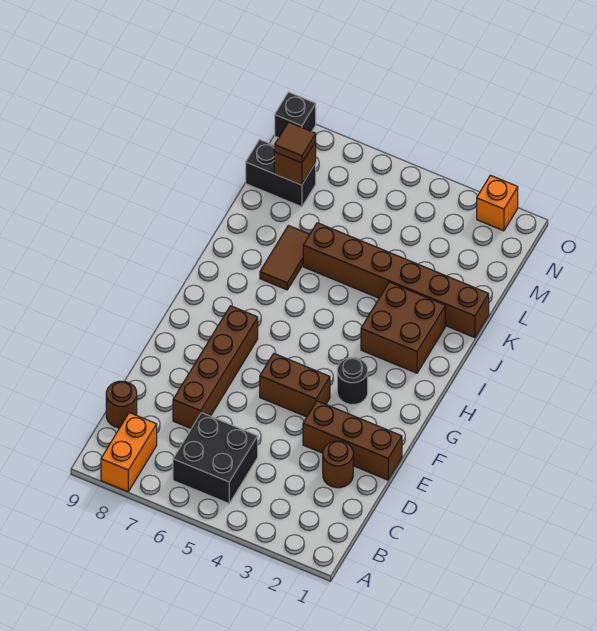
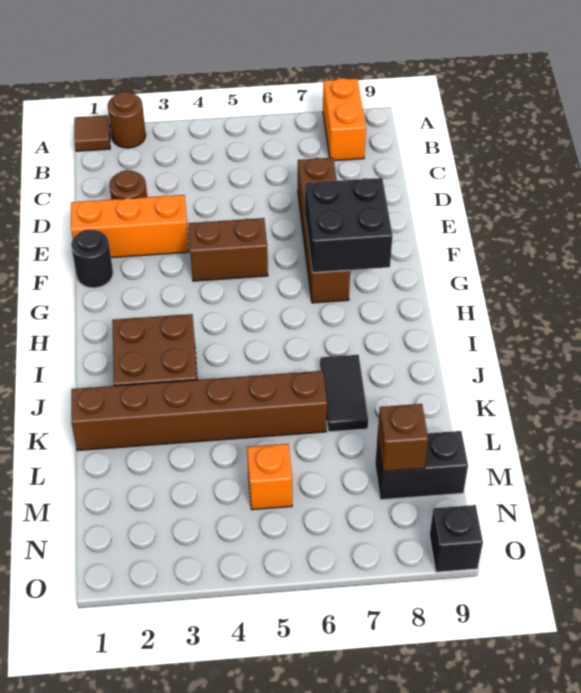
black 2x2 brick [173,413,258,504] -> black 2x2 brick moved to [305,178,393,273]
brown 1x1 round brick [106,381,137,428] -> brown 1x1 round brick moved to [108,92,146,148]
brown 1x3 brick [303,401,402,480] -> orange 1x3 brick [71,195,189,258]
black 1x1 round brick [337,358,368,405] -> black 1x1 round brick moved to [71,229,113,288]
brown 1x2 tile [260,225,310,290] -> black 1x2 tile [320,355,368,432]
brown 1x1 tile [274,122,316,163] -> brown 1x1 tile moved to [74,115,110,151]
orange 1x1 brick [477,175,518,231] -> orange 1x1 brick moved to [247,444,292,510]

